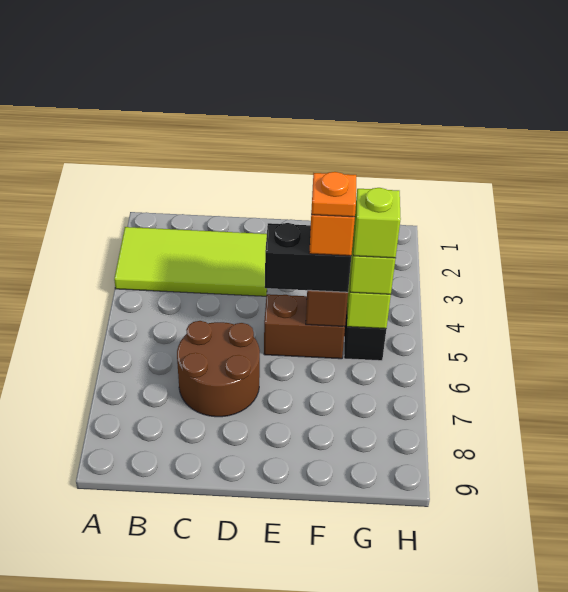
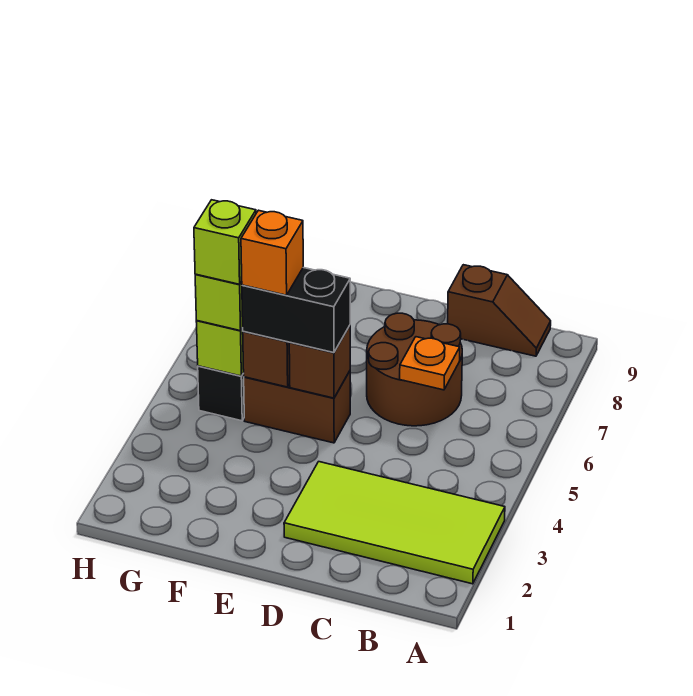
none -> brown 1x2 slope [448,265,551,356]
none -> brown 1x1 brick [289,326,350,398]
orange 1x1 plate [311,172,356,217] -> orange 1x1 plate moved to [400,337,460,390]

